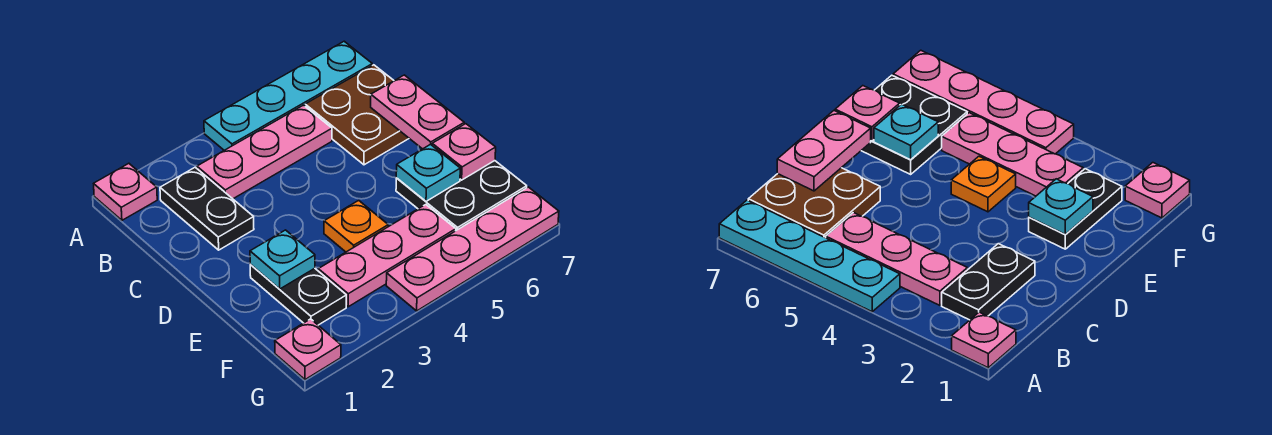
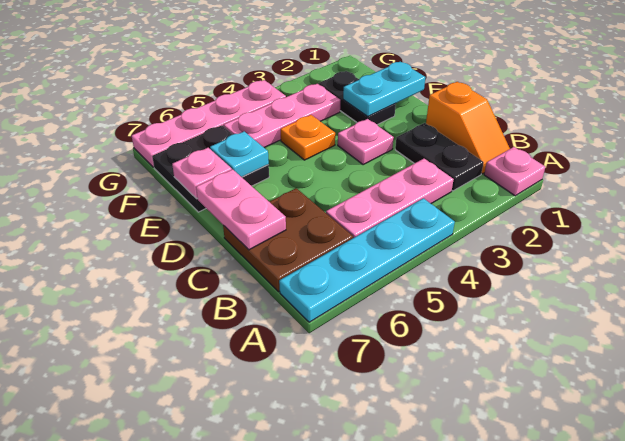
none -> orange 1x2 slope [426,82,510,174]
cyan 1x1 plate [250,230,315,289] -> cyan 1x2 plate [343,62,425,117]
pink 1x1 plate [275,319,341,380] -> pink 1x1 plate moved to [338,119,394,165]

